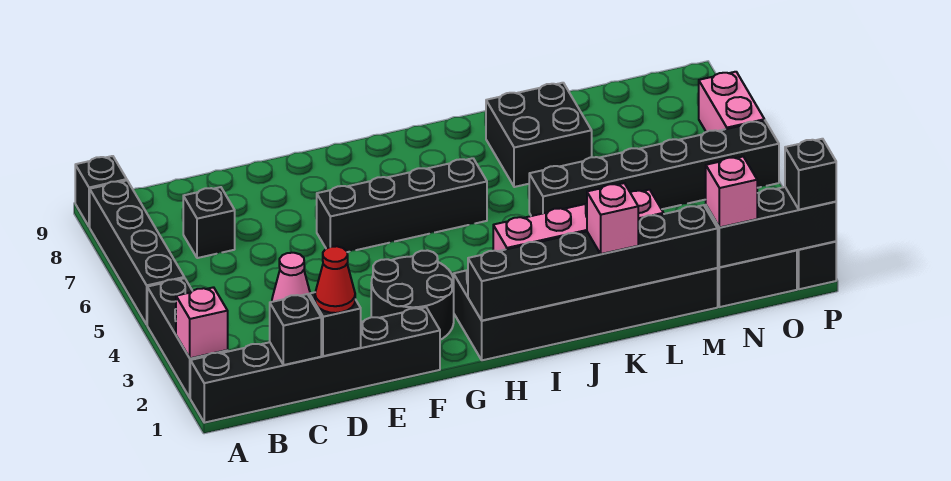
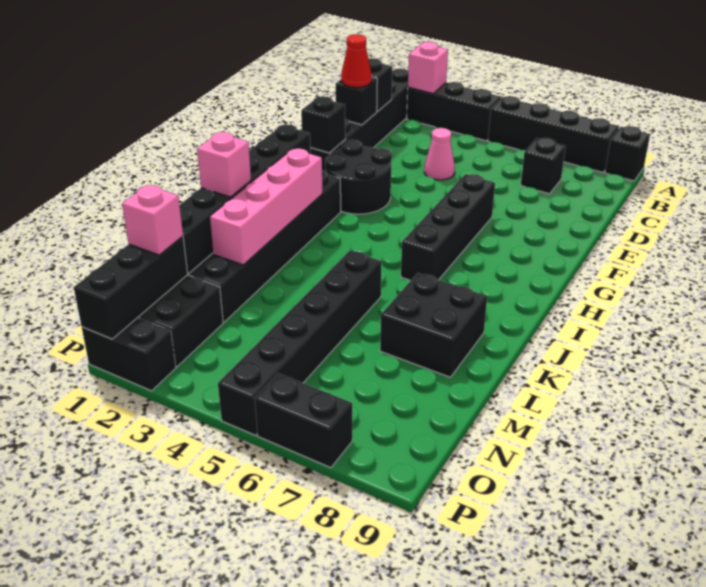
black 1x1 brick [785,139,836,210] -> black 1x1 brick moved to [301,96,345,153]
pink 1x2 brick [699,72,764,132] -> black 1x2 brick [255,374,352,468]

